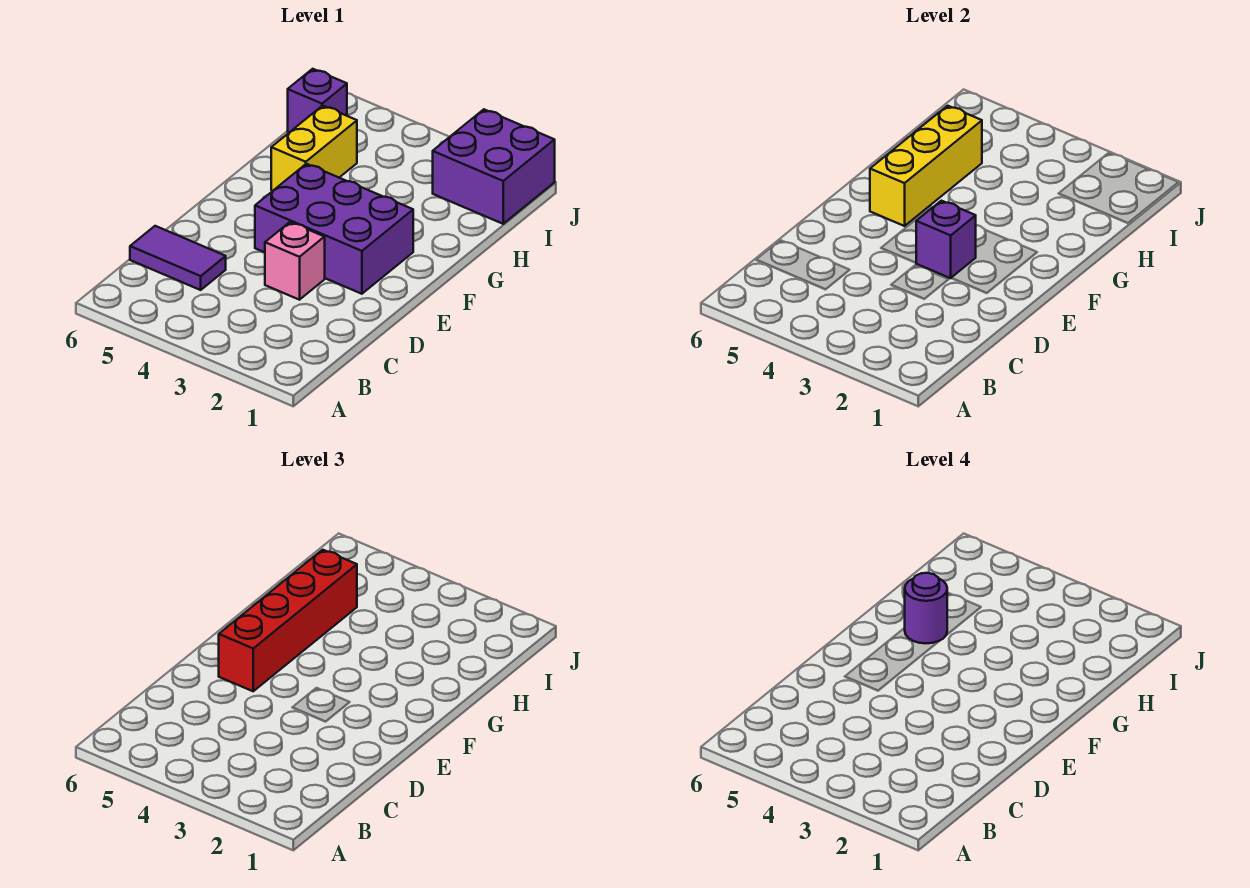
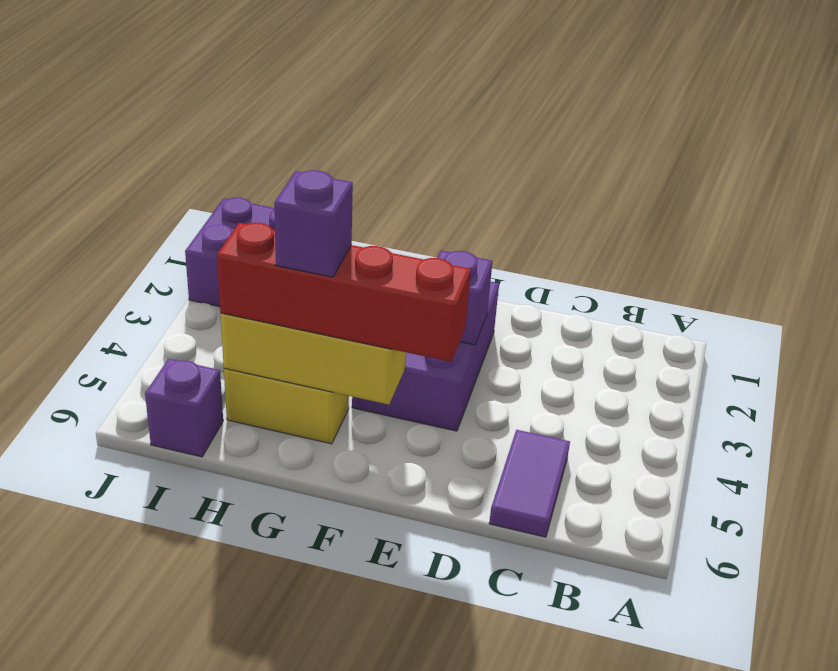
pink 1x1 brick [265,222,325,300] -> none
purple 1x1 round brick [905,573,947,643] -> purple 1x1 brick [274,170,353,277]

